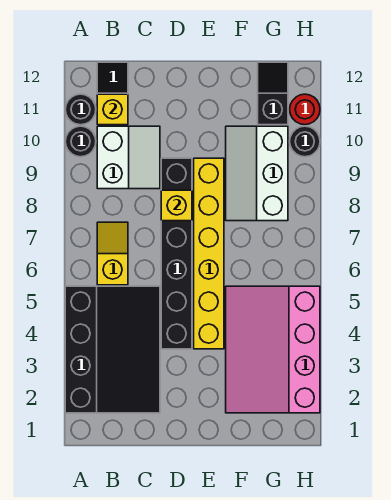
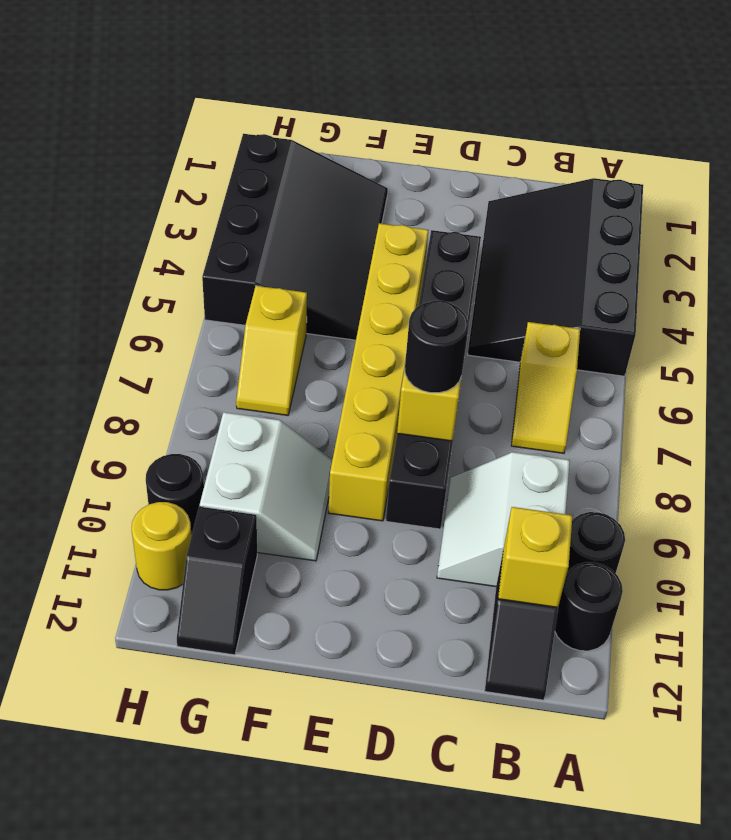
none -> black 1x1 round brick [405,300,468,393]
pink 3x4 slope [226,286,320,413] -> black 3x4 slope [202,134,388,340]
white 2x3 slope [226,126,288,221] -> white 2x2 slope [200,412,332,561]
none -> yellow 1x2 slope [236,286,307,415]
red 1x1 round brick [290,94,320,125] -> yellow 1x1 round brick [132,502,192,590]

